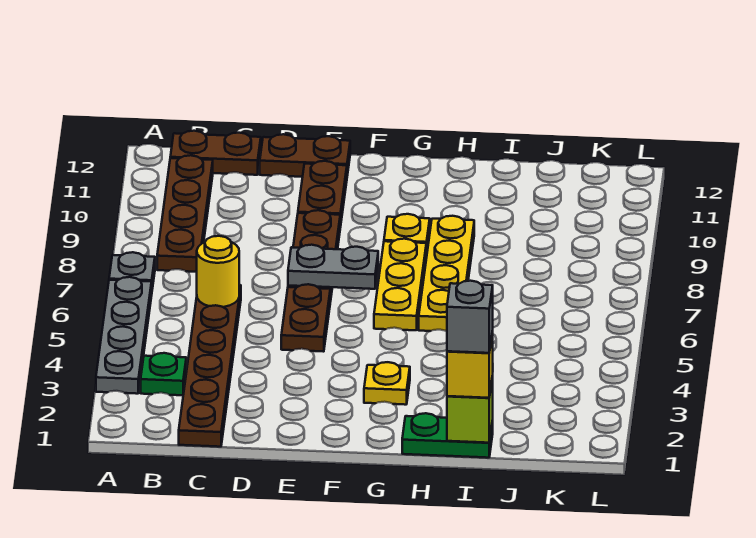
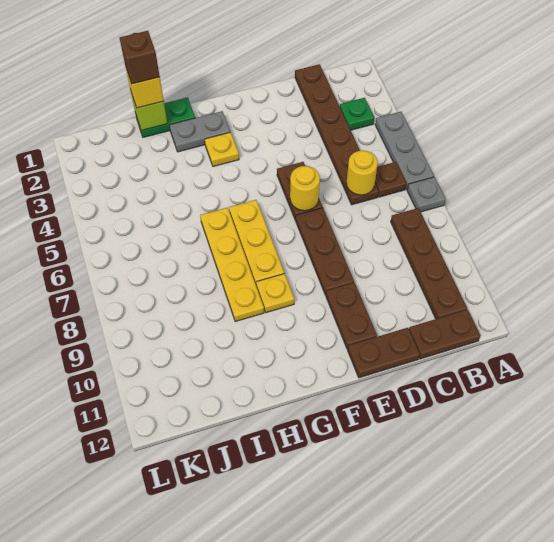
grey 1x4 plate [96,277,152,394] -> grey 1x3 plate [375,112,434,189]
none -> brown 1x1 plate [375,162,406,197]
none -> yellow 1x1 round brick [290,166,320,211]
grey 1x2 plate [288,245,378,289] -> grey 1x2 plate moved to [169,111,230,152]
grey 1x1 brick [447,281,493,353] -> brown 1x1 brick [120,31,160,84]

